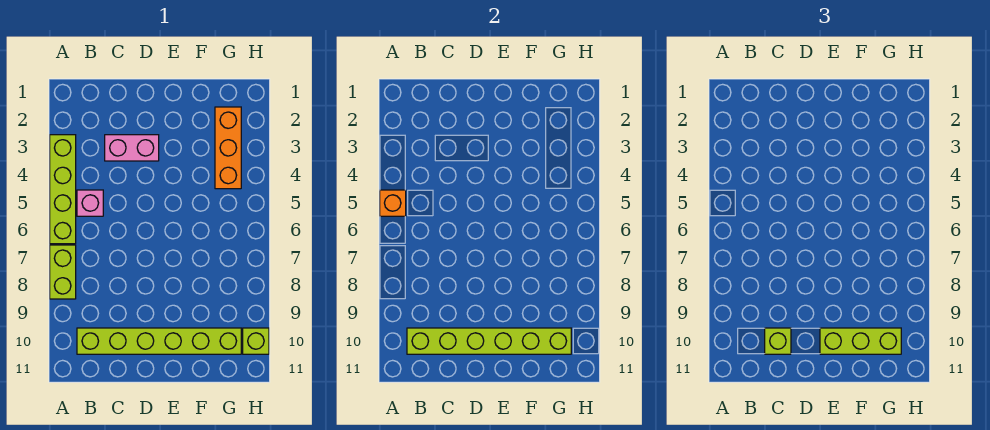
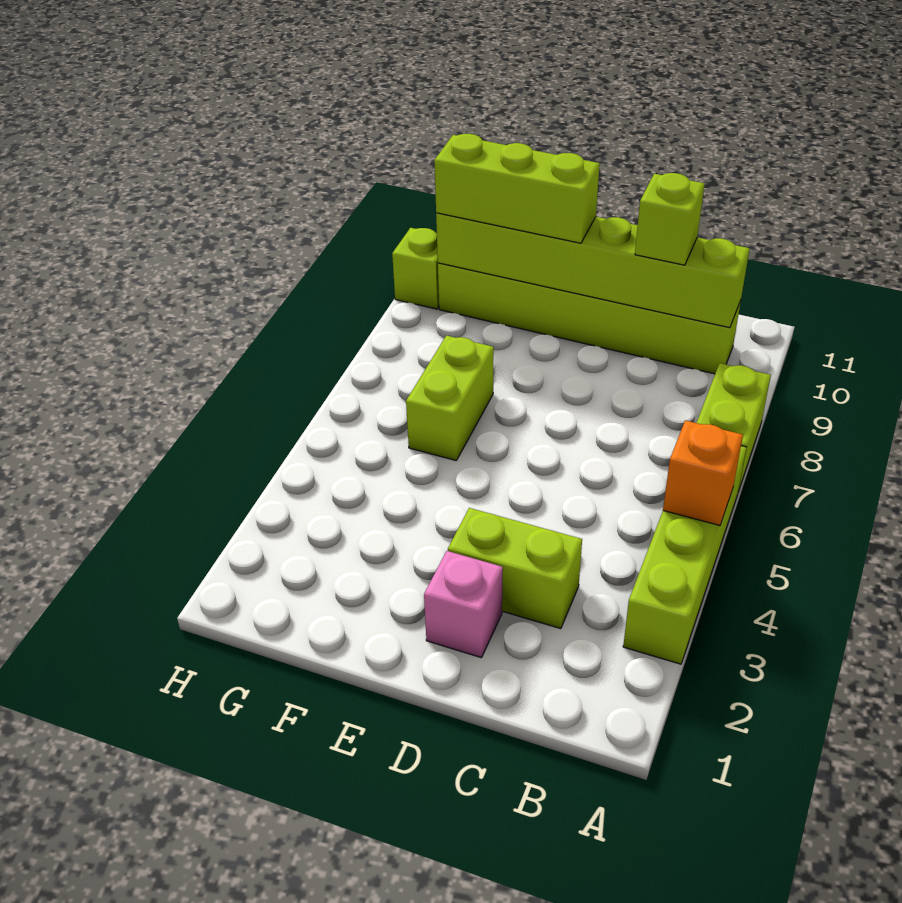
pink 1x1 brick [77,190,103,216] -> pink 1x1 brick moved to [424,551,503,658]
pink 1x2 brick [105,135,159,161] -> lime 1x2 brick [448,508,582,629]
none -> lime 1x2 brick [406,336,494,460]
orange 1x3 brick [215,107,241,189] -> none

